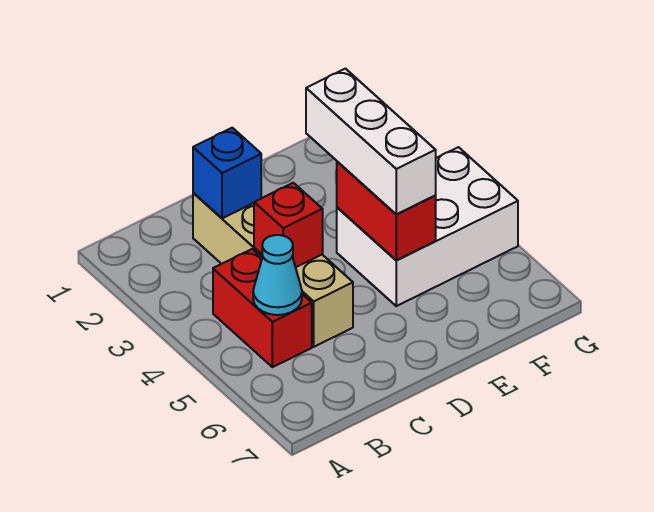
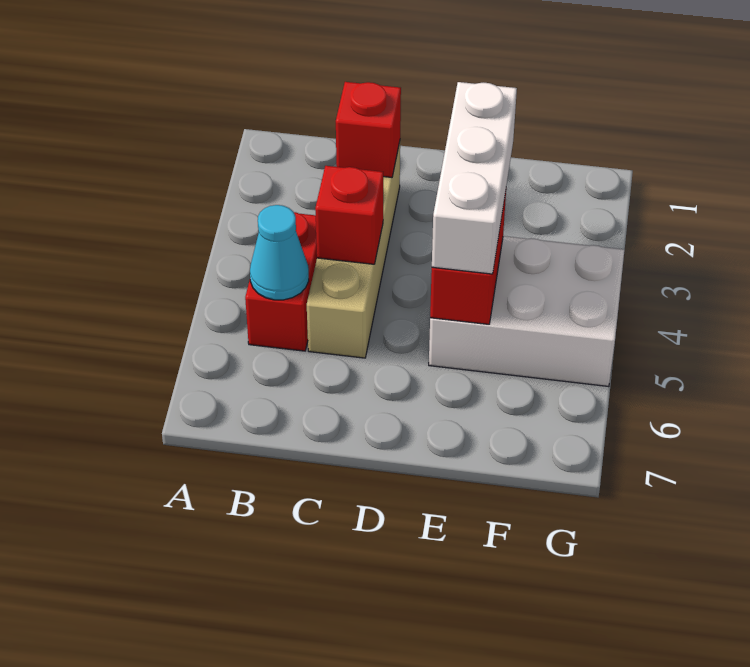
blue 1x1 brick [193,128,261,218] -> red 1x1 brick [336,82,401,177]

